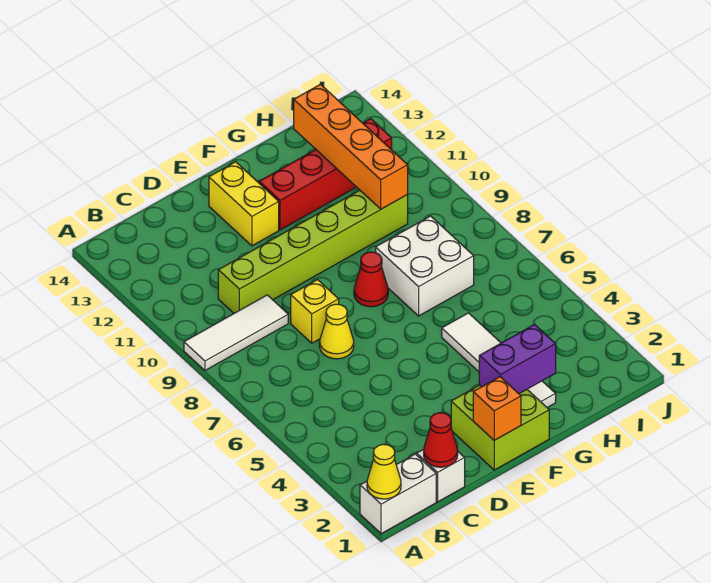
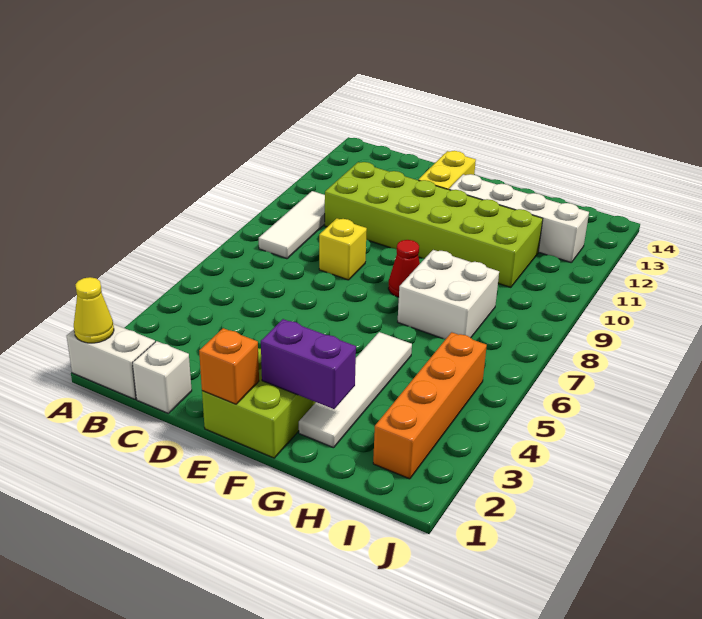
white 1x3 tile [184,295,288,370] -> white 1x3 tile turned to [259,191,325,259]
red 1x1 cone [424,413,458,467] -> none
lime 1x6 brick [218,190,408,313] -> lime 2x6 brick [325,162,543,287]
yellow 1x1 cone [320,304,354,359] -> none
red 1x4 brick [259,119,392,230] -> white 1x4 brick [449,174,589,263]
orange 1x4 brick [294,84,408,209] -> orange 1x4 brick moved to [373,332,487,479]

